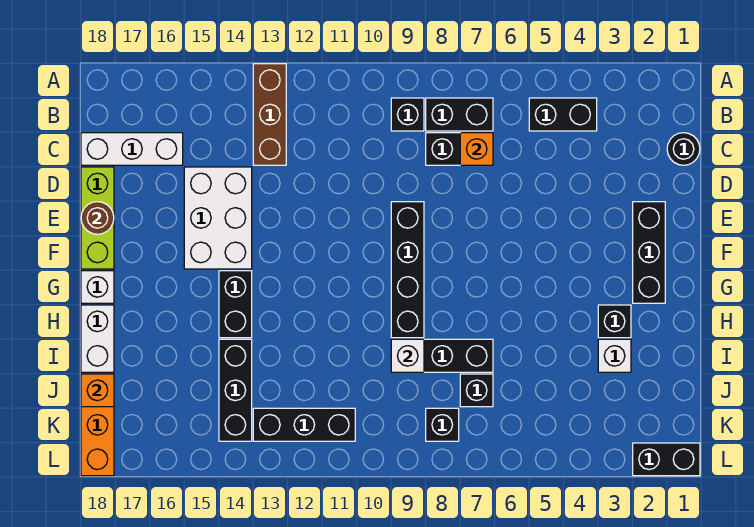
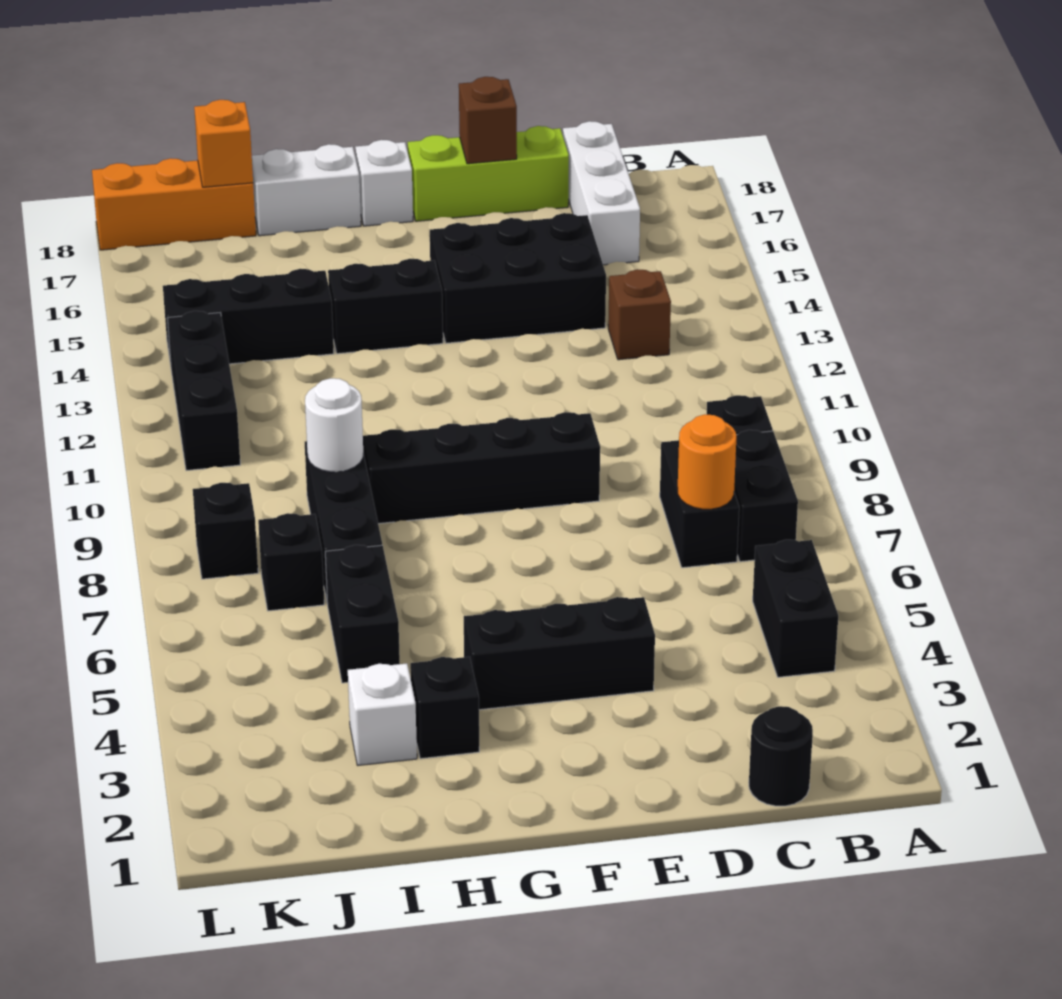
brown 1x3 brick [253,64,286,165] -> brown 1x1 brick [608,269,671,360]
orange 1x1 brick [460,133,493,165] -> orange 1x1 round brick [678,414,736,509]
white 2x3 brick [184,167,252,269] -> black 2x3 brick [430,213,606,343]
black 1x3 brick [633,202,665,303] -> black 1x3 brick moved to [464,597,655,710]
brown 1x1 round brick [81,202,114,234] -> brown 1x1 brick [459,77,517,164]
white 1x1 brick [391,339,424,372] -> white 1x1 round brick [305,378,363,472]
black 1x2 brick [633,443,700,476] -> black 1x2 brick moved to [325,545,400,683]

